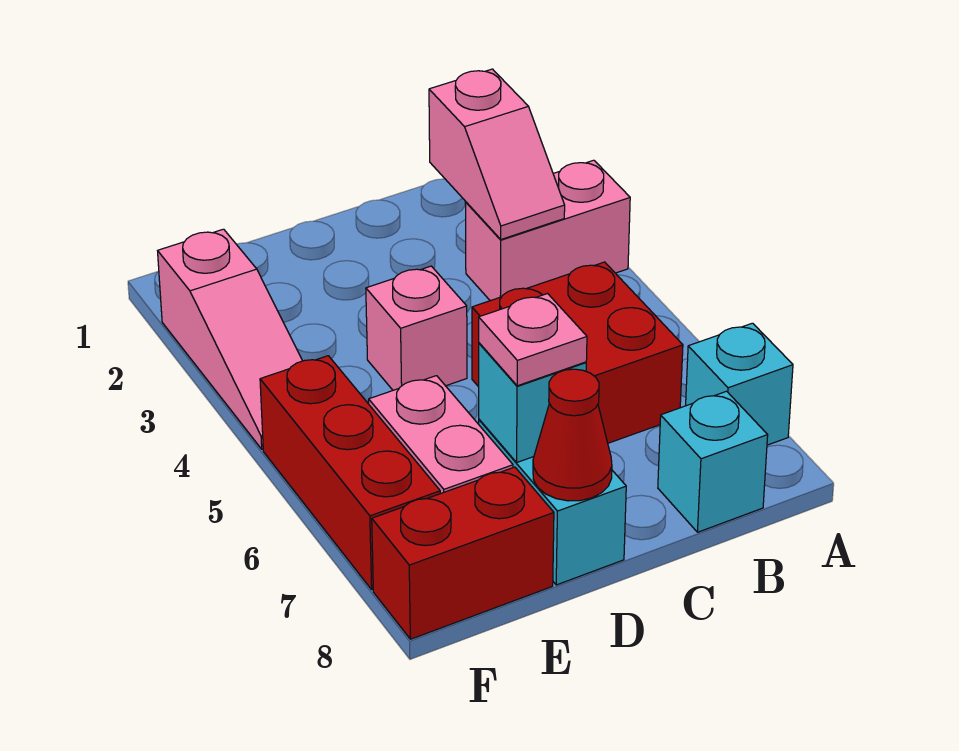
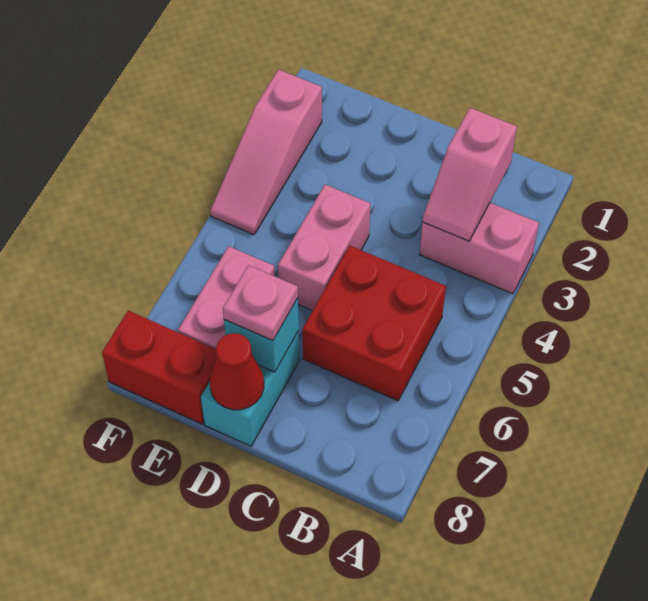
cyan 1x1 brick [686,323,793,445] -> none
cyan 1x1 brick [658,391,768,532] -> none
pink 1x1 brick [366,266,467,390] -> pink 1x2 brick [278,185,370,311]
red 1x3 brick [260,356,440,590] -> none

